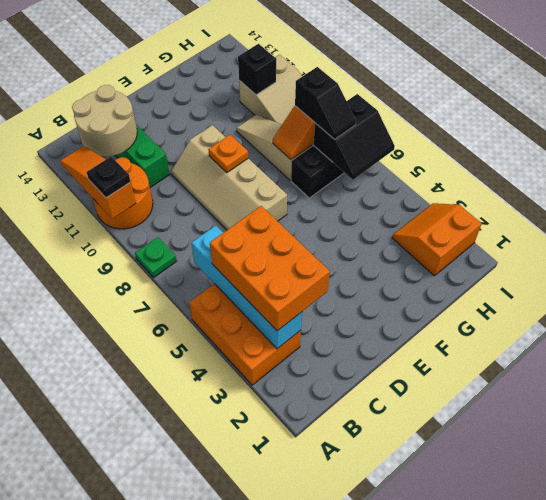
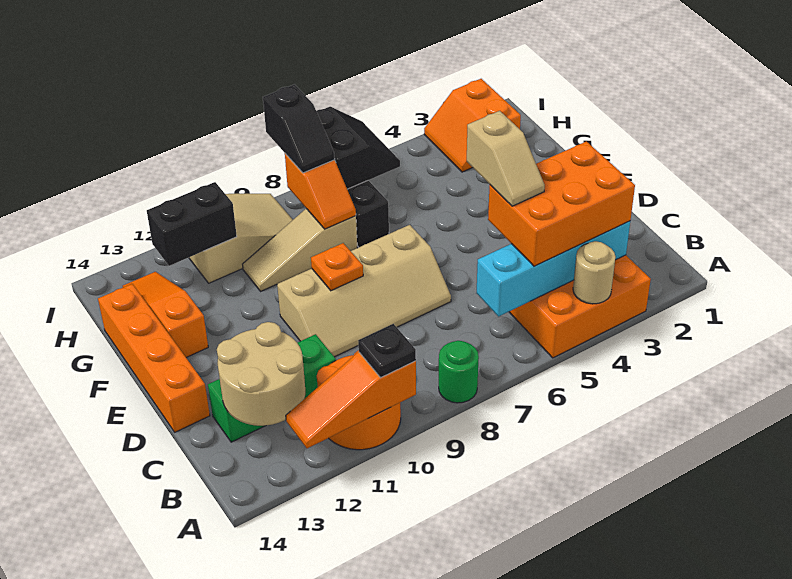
none -> tan 1x1 round brick [573,241,616,304]
green 1x1 plate [135,237,176,277] -> green 1x1 round brick [439,341,479,403]
none -> tan 1x2 slope [467,111,545,206]
none -> orange 1x4 brick [98,284,210,432]
none -> orange 1x3 slope [123,272,208,358]
black 1x2 slope [295,67,356,139] -> black 1x2 slope turned to [263,84,335,173]
black 1x1 brick [238,44,276,95] -> black 1x2 brick [147,182,237,266]

